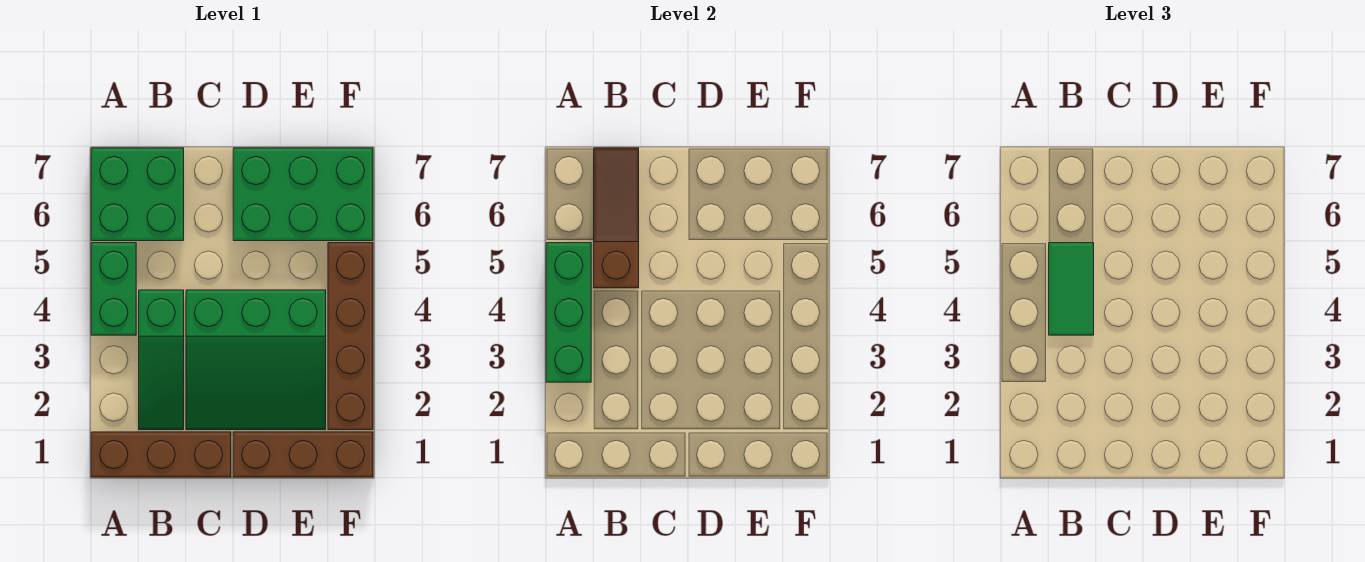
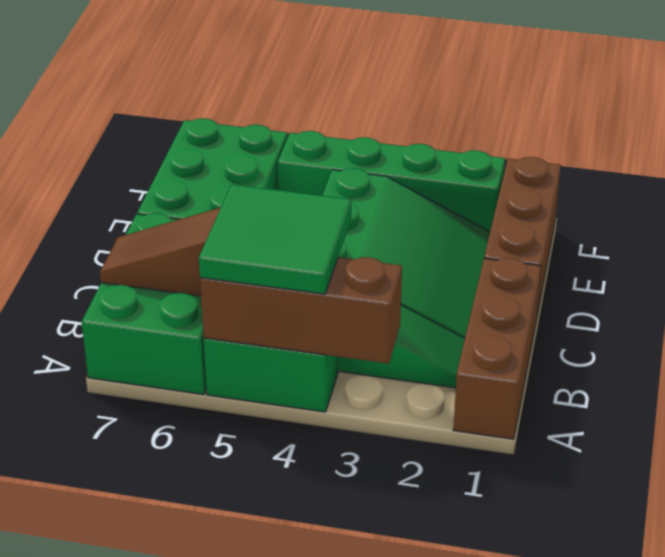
green 1x3 brick [546,243,591,382] -> brown 1x3 brick [200,257,402,364]
green 2x2 brick [91,148,184,241] -> green 2x3 brick [82,213,207,395]
green 1x2 tile [1049,243,1094,335] -> green 2x2 tile [199,185,351,294]
brown 1x4 brick [328,243,373,430] -> green 1x4 brick [278,131,505,232]

